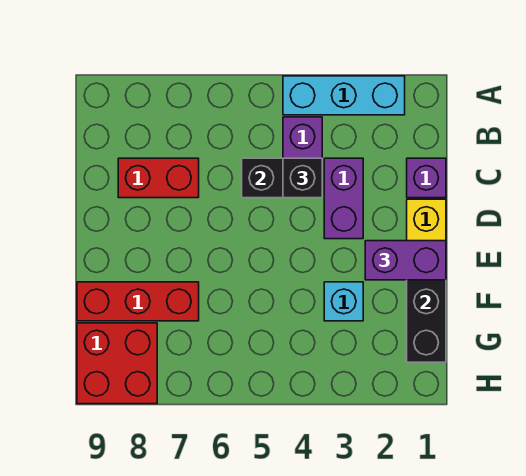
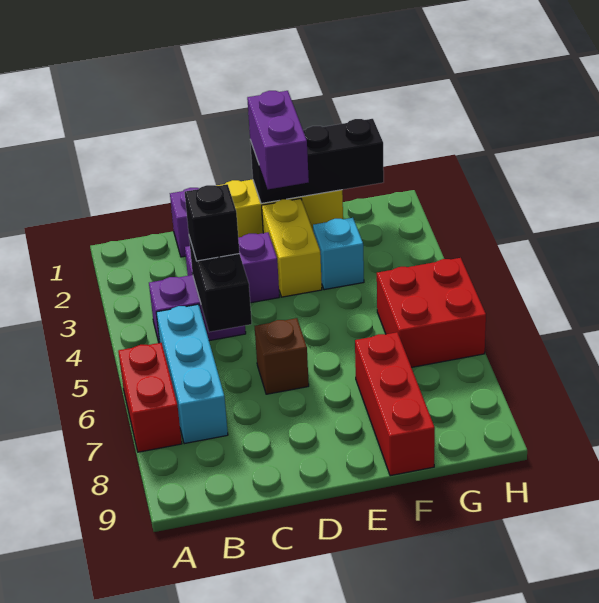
cyan 1x3 brick [283,76,405,115] -> cyan 1x3 brick moved to [156,304,228,444]
red 1x2 brick [118,158,199,198] -> red 1x2 brick moved to [118,343,182,452]
none -> brown 1x1 brick [255,318,309,394]
none -> yellow 1x2 brick [262,199,322,297]
red 2x2 brick [77,323,157,404] -> red 2x2 brick moved to [377,258,486,367]

